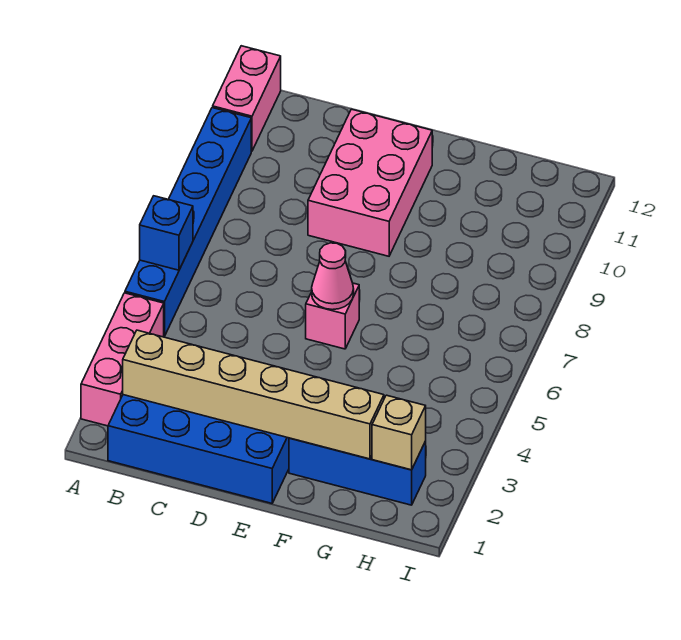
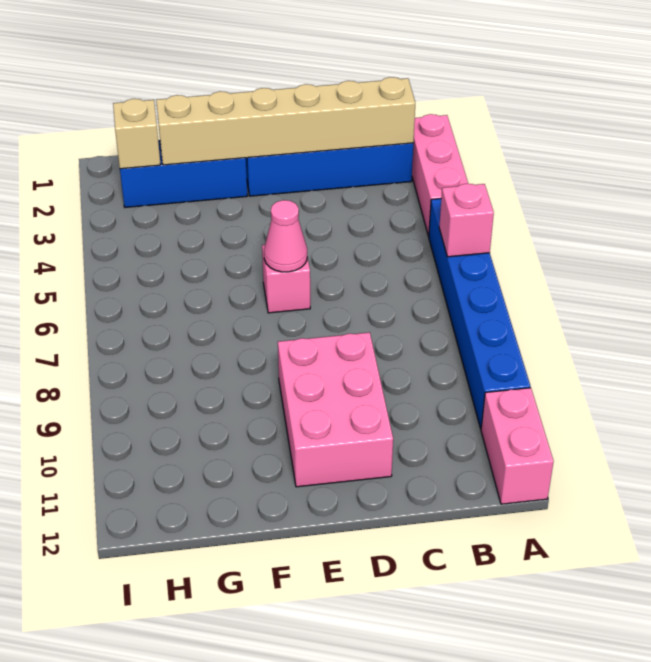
blue 1x1 brick [140,196,193,270] -> pink 1x1 brick [439,184,494,257]

